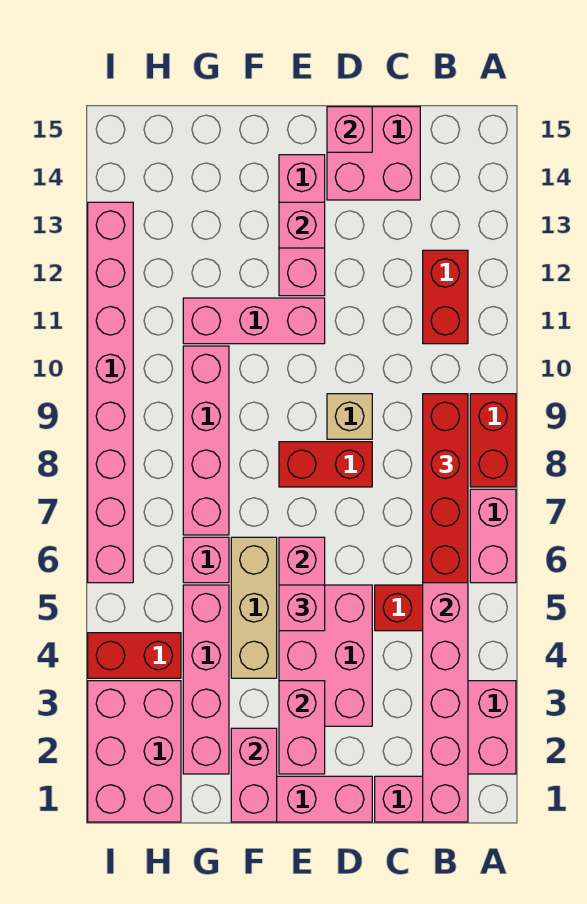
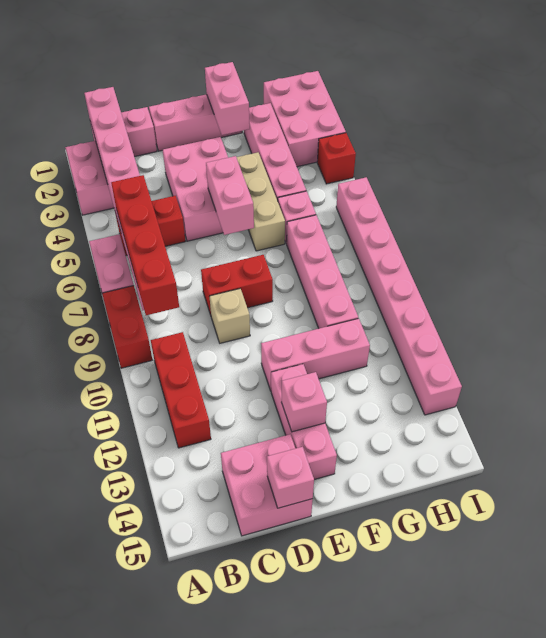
red 1x2 brick [423,250,468,344] -> red 1x3 brick [151,332,211,448]
pink 1x2 brick [279,681,325,774] -> none
pink 1x1 brick [279,585,325,631] -> none
red 1x2 brick [88,633,181,678] -> red 1x1 brick [317,133,356,184]

